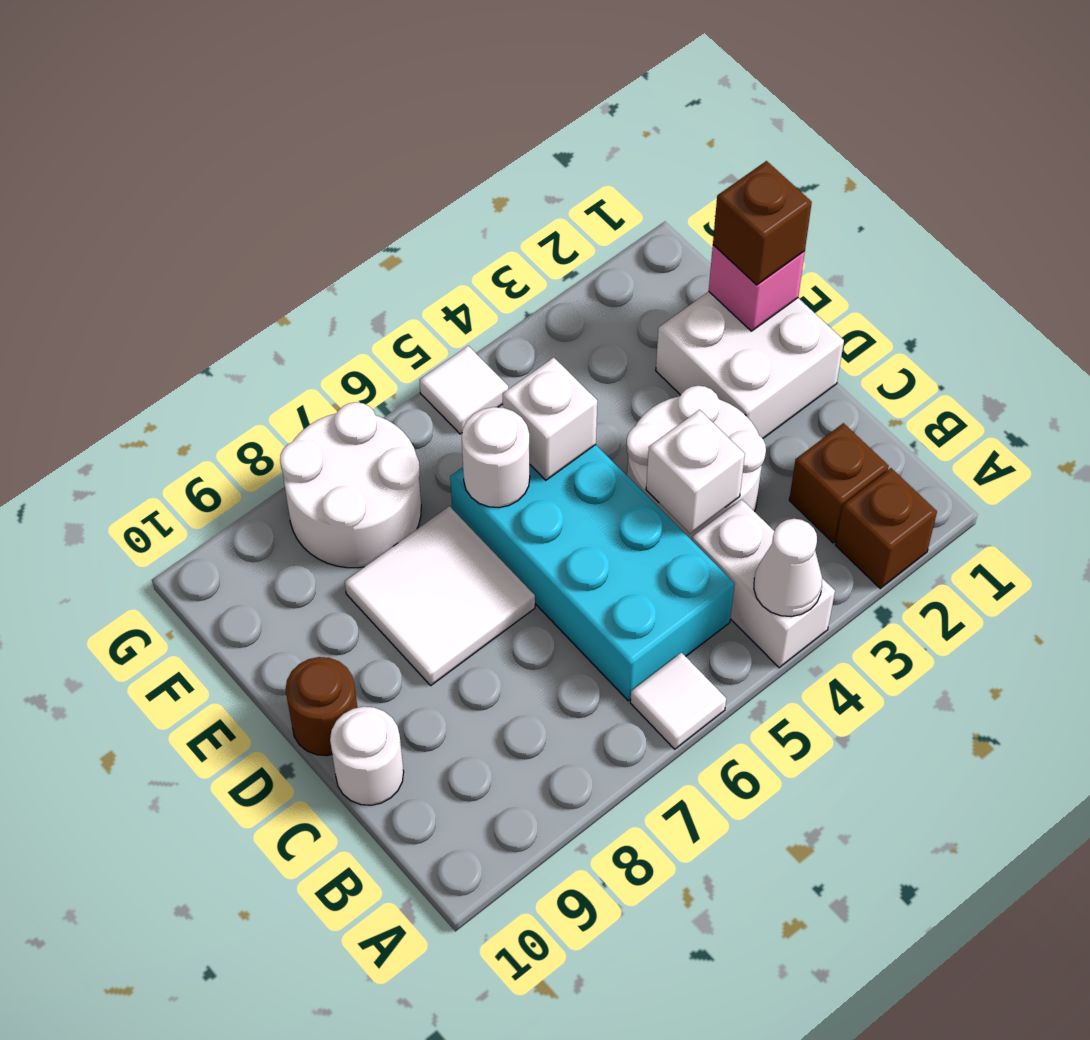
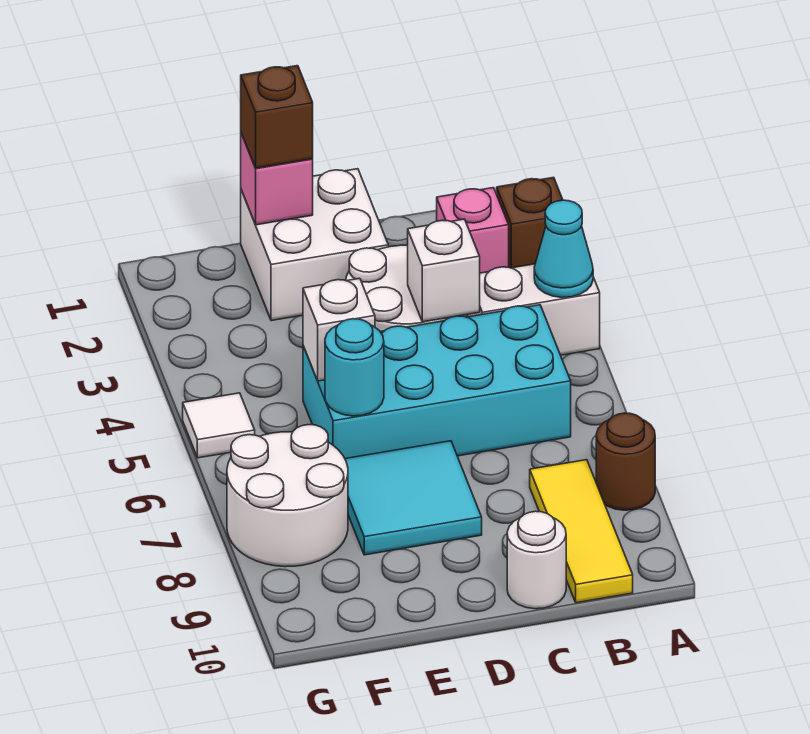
white 1x1 cone [754,519,822,617] -> cyan 1x1 cone [534,200,593,298]
white 1x1 tile [630,653,726,749] -> none
brown 1x1 brick [789,423,889,543] -> pink 1x1 brick [437,188,509,273]
none -> yellow 1x3 tile [530,460,633,603]
white 2x2 tile [345,506,535,685] -> cyan 2x2 tile [345,441,482,555]
brown 1x1 round brick [286,657,357,756] -> brown 1x1 round brick moved to [596,413,655,510]
white 1x1 round brick [462,407,530,508] -> cyan 1x1 round brick [325,319,384,416]

